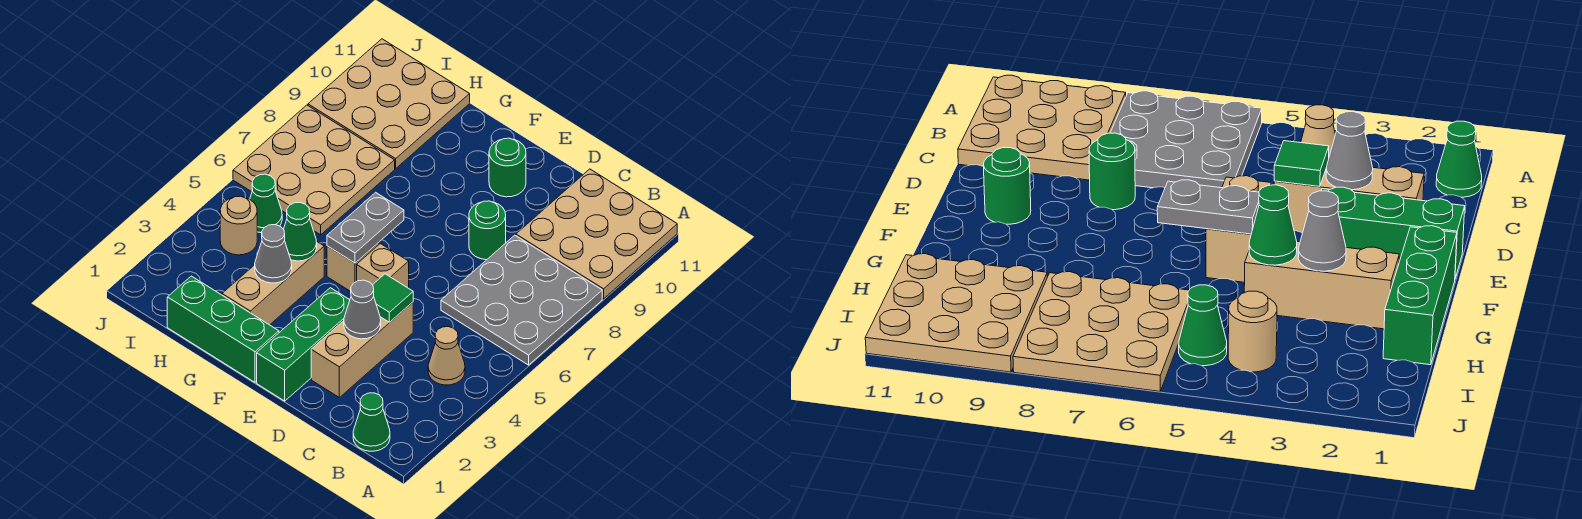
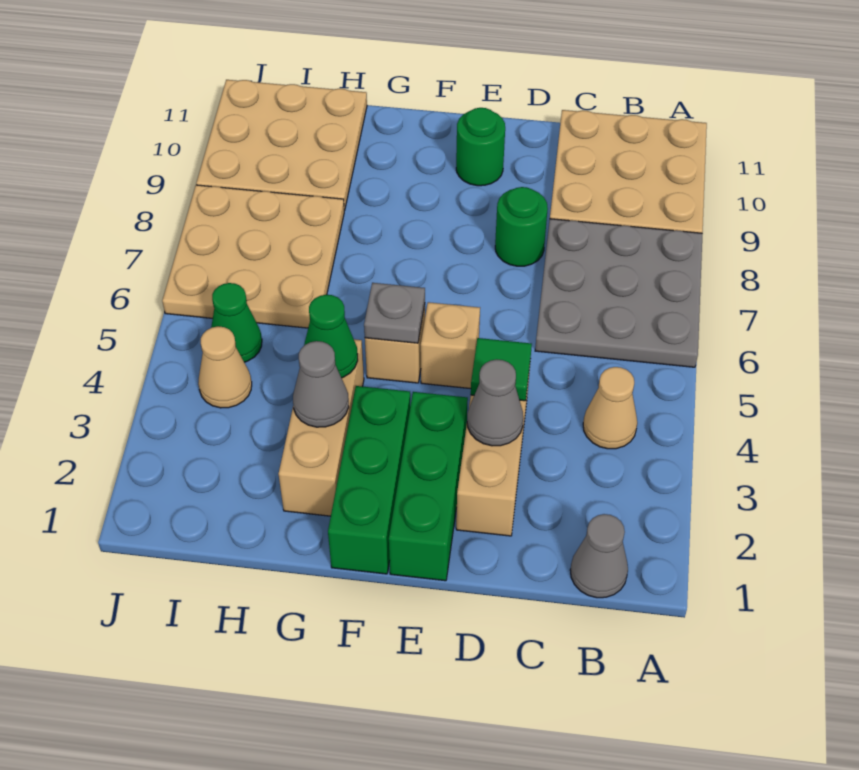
green 1x1 cone [353,393,390,451] -> grey 1x1 cone [570,514,628,598]
green 1x3 brick [167,276,279,382] -> green 1x3 brick turned to [328,386,410,574]
grey 1x2 plate [327,192,404,263] -> grey 1x1 plate [364,283,425,343]
tan 1x1 round brick [220,196,257,255] -> tan 1x1 cone [198,326,252,408]

